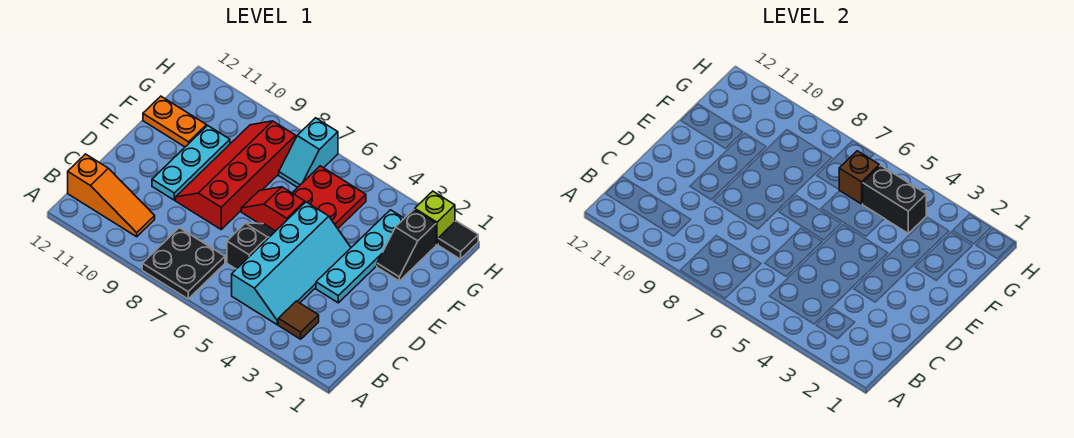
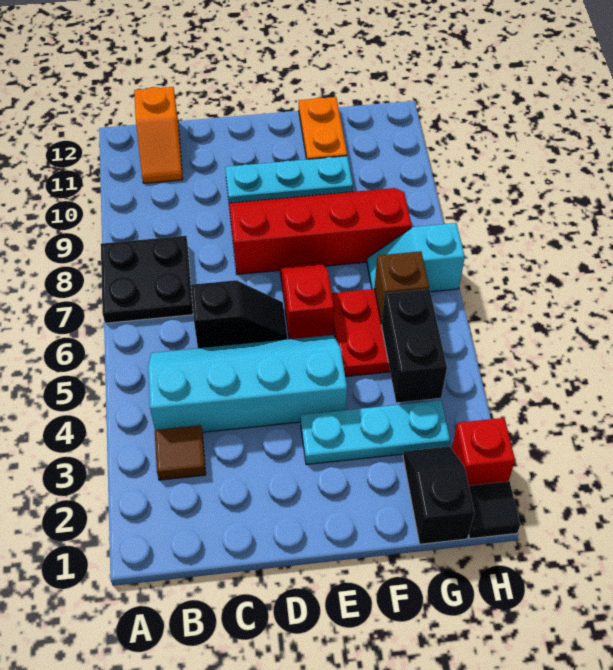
cyan 2x4 slope [232,202,351,324] -> cyan 2x4 slope turned to [148,335,347,432]
orange 1x3 slope [68,154,155,237] -> orange 1x2 slope [134,87,183,183]
cyan 1x4 plate [316,210,404,303] -> cyan 1x3 plate [300,400,450,465]
black 1x2 slope [377,210,436,281] -> black 1x2 slope turned to [403,446,475,544]
lime 1x1 brick [415,191,455,244] -> red 1x1 brick [452,418,515,486]

